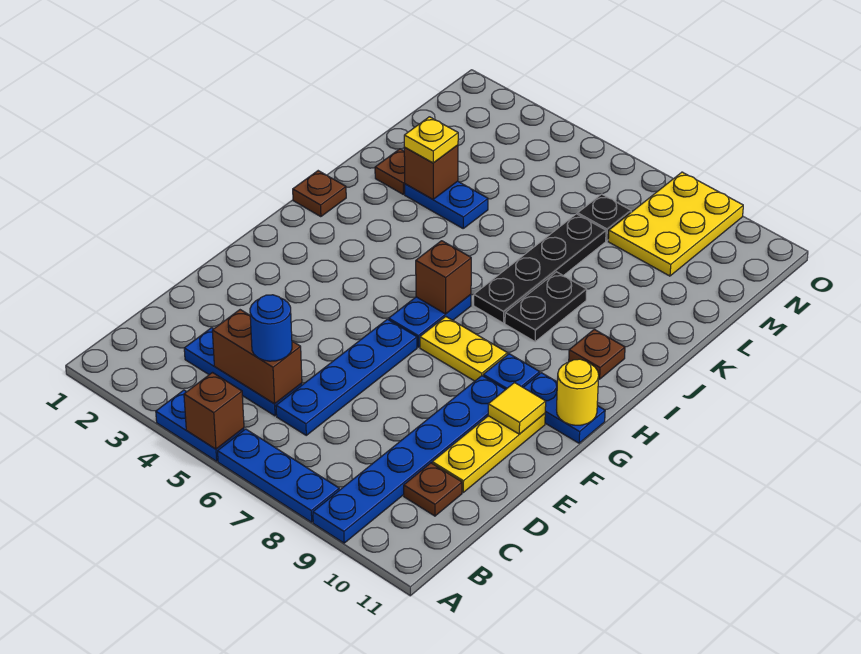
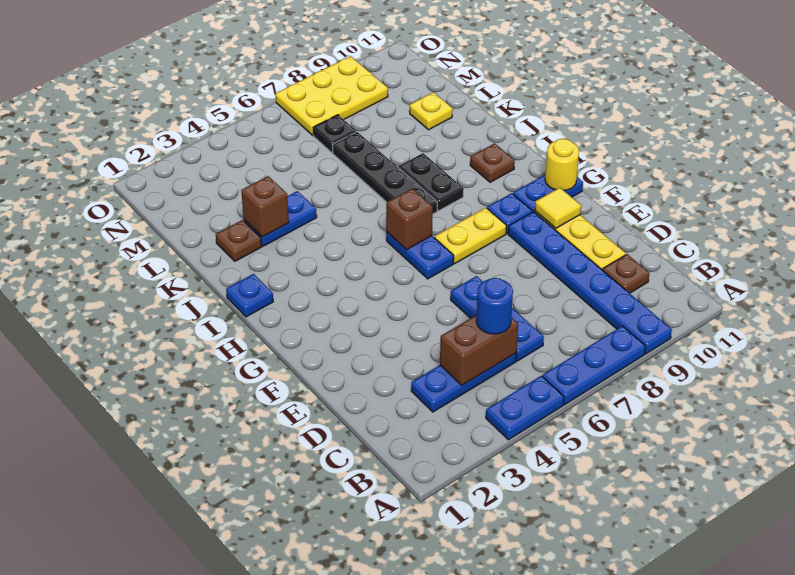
brown 1x1 brick [184,373,244,449] -> none
blue 1x4 plate [276,319,417,435] -> blue 1x3 plate [451,276,544,361]
brown 1x1 plate [293,171,346,217] -> blue 1x1 plate [226,274,273,317]
yellow 1x1 plate [404,117,458,163] -> yellow 1x1 plate moved to [410,92,453,130]
yellow 2x3 plate [608,172,743,276] -> yellow 2x3 plate turned to [276,56,388,135]

